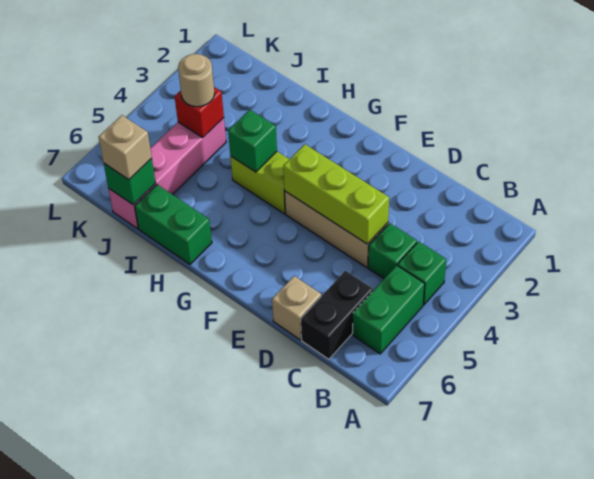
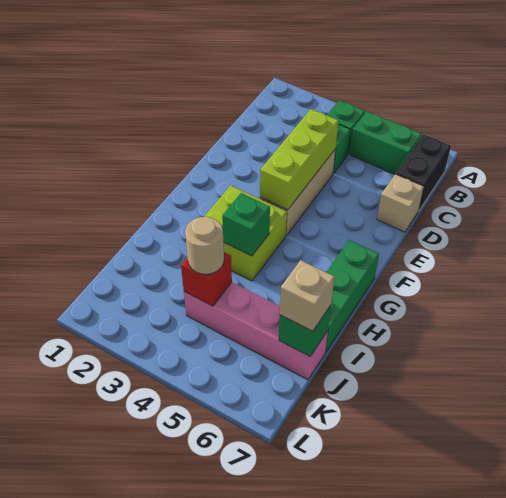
black 1x2 brick [301,271,373,359] -> black 1x2 brick turned to [396,134,451,210]
lime 1x2 brick [230,152,289,214] -> lime 2x2 brick [204,186,287,281]
green 1x2 brick [135,185,212,264] -> green 1x3 brick [325,240,379,352]

